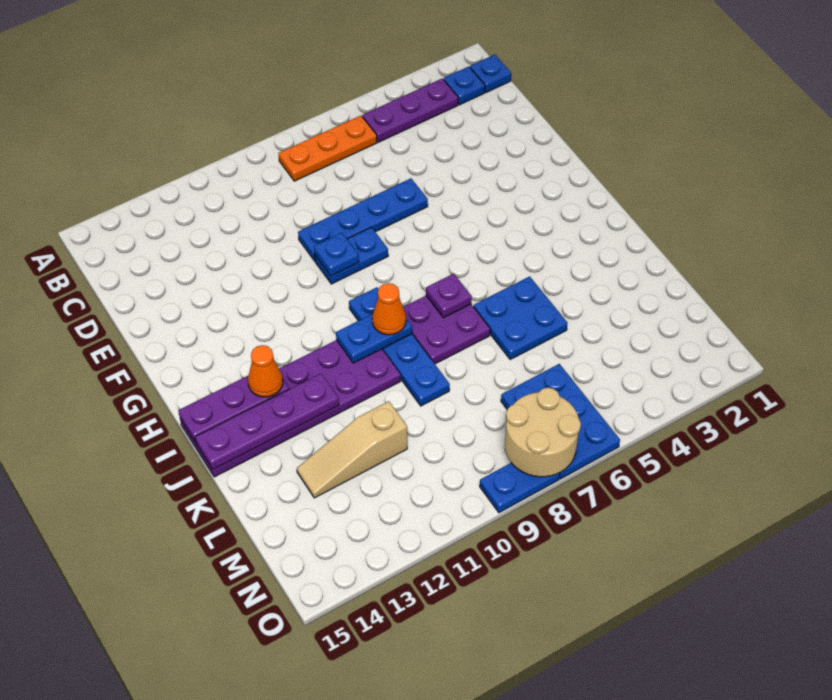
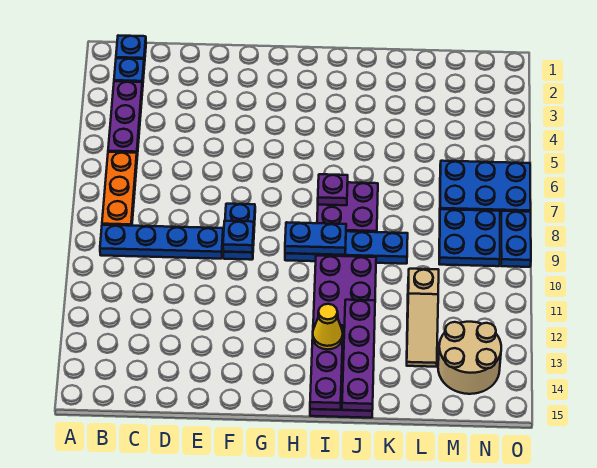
blue 1x4 plate [298,178,428,261] -> blue 1x4 plate turned to [100,225,223,259]
blue 1x2 plate [336,314,412,363] -> blue 1x2 plate turned to [285,222,346,255]
orange 1x1 cone [372,283,406,335] -> none
orange 1x1 cone [248,345,283,397] -> yellow 1x1 cone [313,304,343,349]
blue 2x2 plate [474,276,568,359] -> blue 2x2 plate moved to [439,209,500,266]
tan 2x2 round brick [505,388,581,477] -> tan 2x2 round brick moved to [438,322,501,394]

